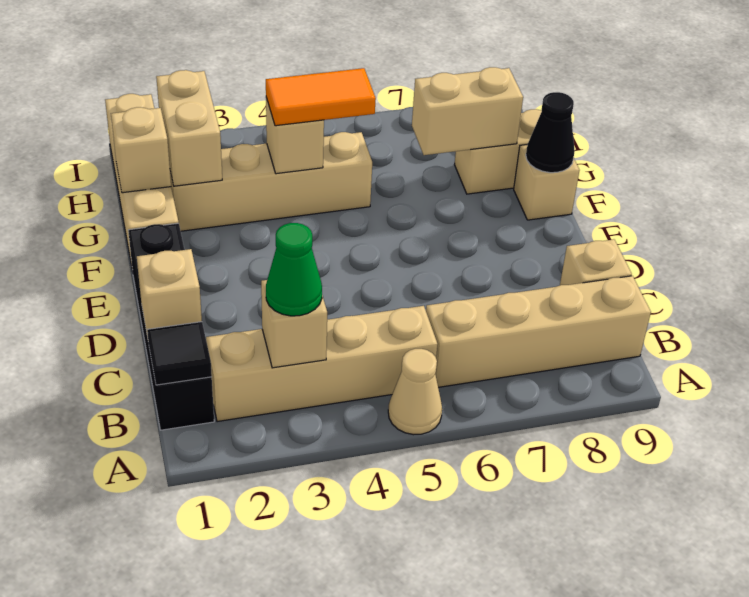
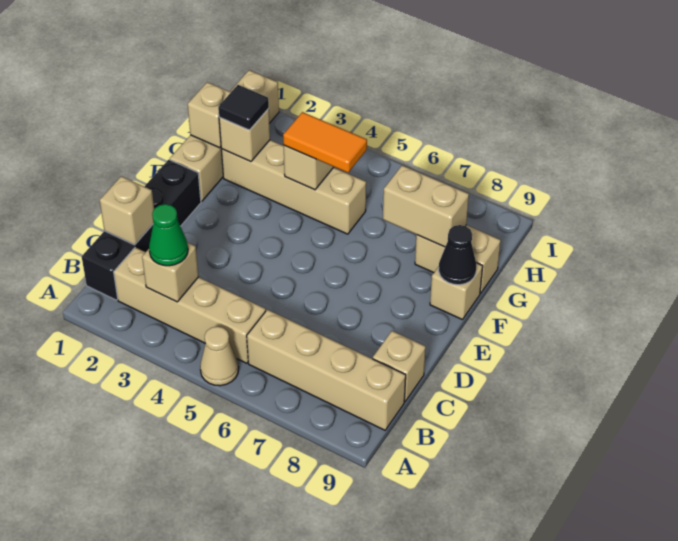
black 1x1 tile [147,322,212,385] -> black 1x1 tile moved to [218,85,269,130]
tan 1x2 brick [156,70,222,186] -> tan 1x1 brick [219,109,270,162]

